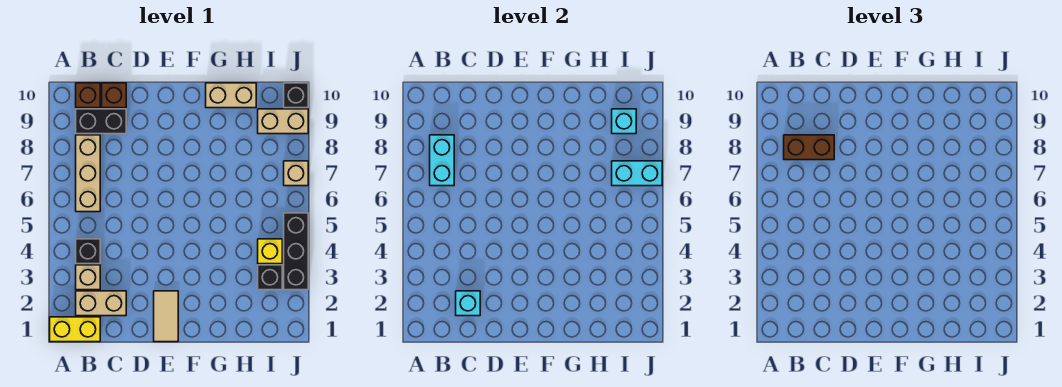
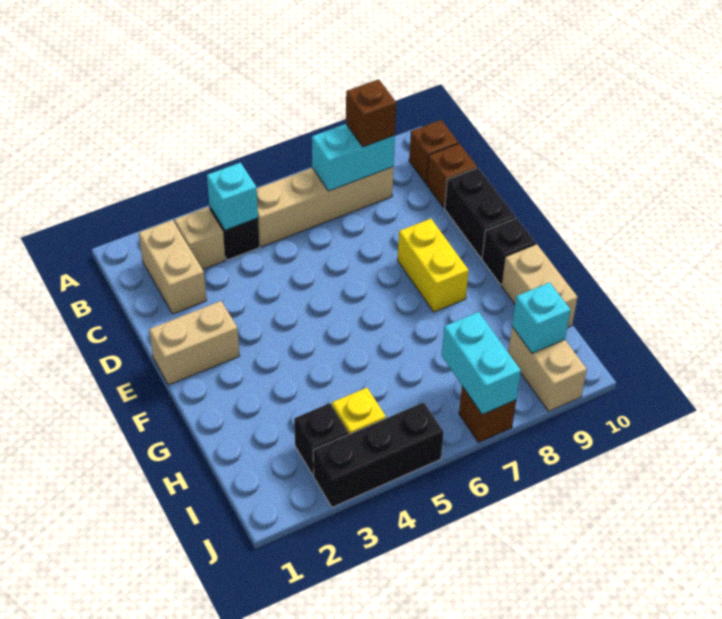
yellow 1x2 brick [50,317,100,342] -> yellow 1x2 brick moved to [398,219,469,312]
tan 1x3 brick [76,135,100,212] -> tan 1x4 brick [257,167,394,247]
brown 1x2 brick [784,135,834,160] -> brown 1x1 brick [346,79,396,147]
black 1x2 brick [76,109,126,134] -> black 1x2 brick moved to [445,168,516,258]
cyan 1x1 brick [456,291,480,316] -> cyan 1x1 brick moved to [207,163,258,230]
tan 1x2 tile [154,291,178,342] -> tan 1x2 brick [149,301,240,385]
tan 1x1 brick [284,161,308,186] -> brown 1x1 brick [459,386,516,442]
black 1x1 brick [284,83,308,108] -> black 1x1 brick moved to [482,218,536,285]

